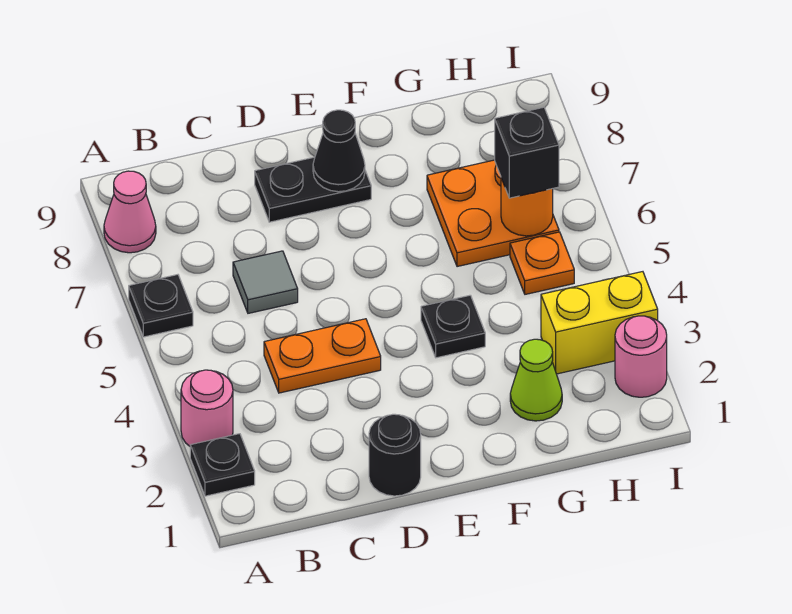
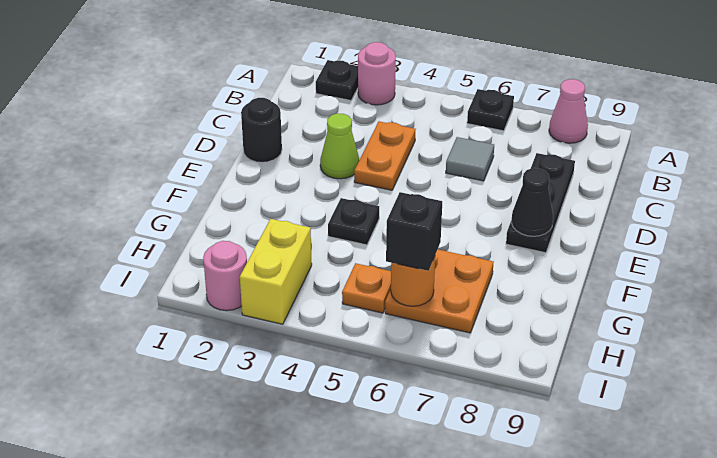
black 1x2 plate [255,157,371,222] -> black 1x3 plate [506,153,575,253]
lime 1x1 cone [510,339,562,421] -> lime 1x1 cone moved to [320,113,359,179]

